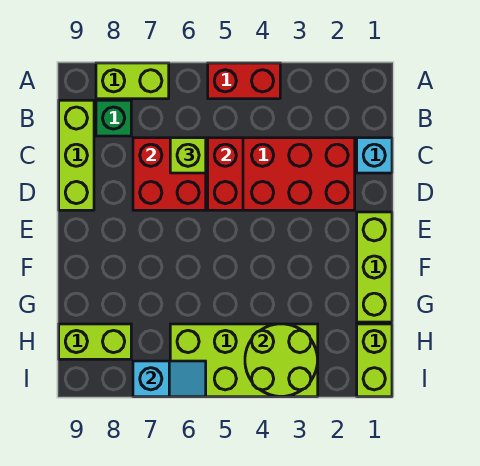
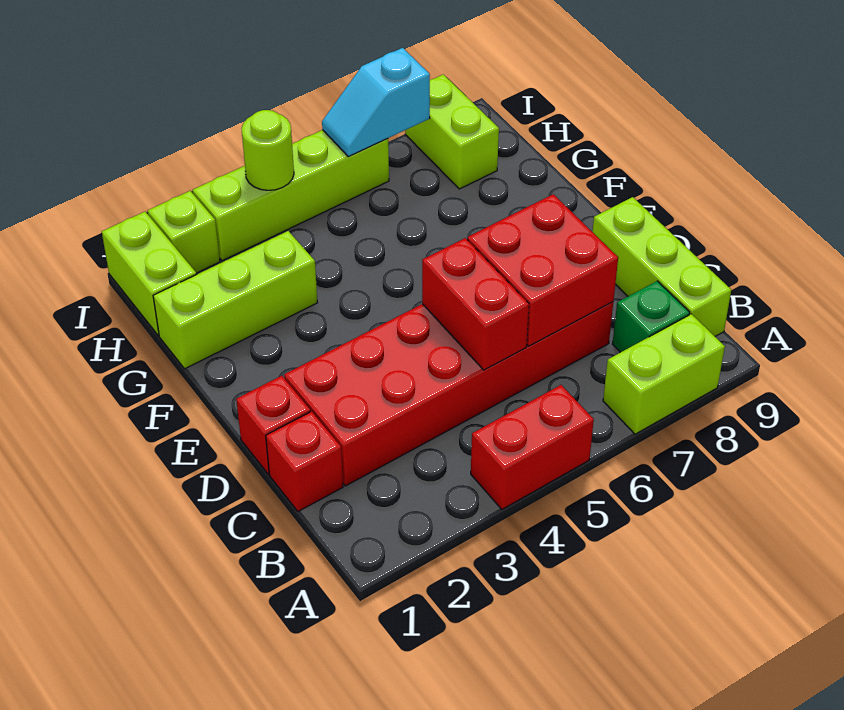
cyan 1x1 brick [357,138,392,173] -> red 1x1 brick [266,411,343,512]
lime 1x1 brick [170,138,206,173] -> lime 1x1 brick moved to [148,191,220,273]
none -> red 1x1 brick [236,376,310,474]
lime 1x3 brick [357,212,392,322] -> lime 1x3 brick turned to [153,231,317,369]
lime 2x4 brick [170,324,318,397] -> lime 1x4 brick [193,130,389,261]
lime 2x2 round brick [245,324,318,397] -> lime 1x1 round brick [241,110,294,190]
lime 1x2 brick [59,324,131,359] -> lime 1x2 brick turned to [405,74,499,189]

